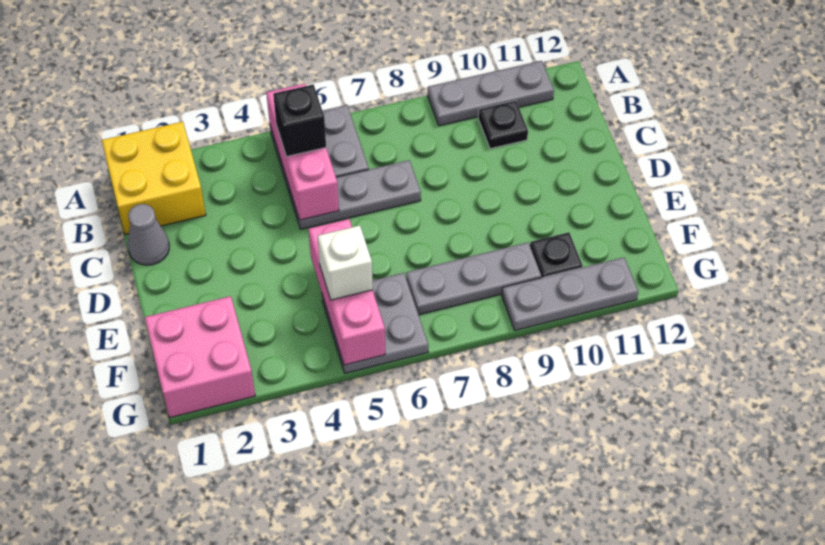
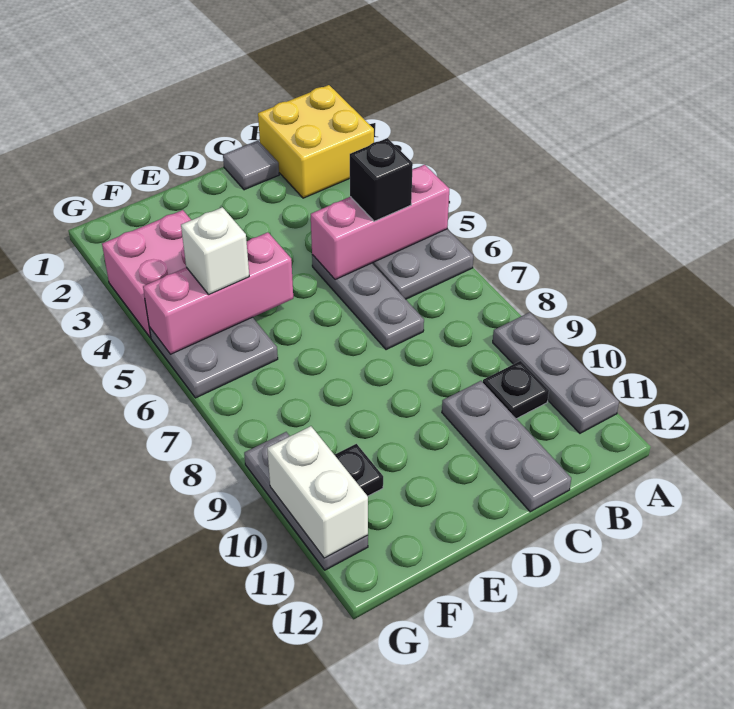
grey 1x1 cone [128,204,169,265] -> grey 1x1 tile [223,141,279,190]
pink 2x2 brick [145,296,255,418] -> pink 2x2 brick moved to [102,210,191,338]
grey 1x3 plate [406,242,541,315] -> grey 1x3 plate moved to [442,381,571,512]
none -> white 1x2 brick [267,426,368,558]

